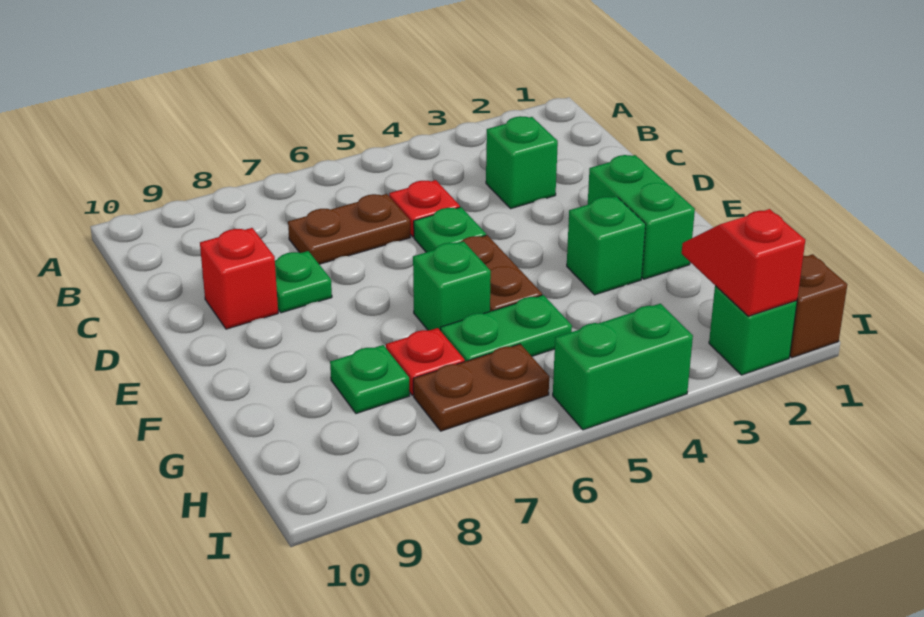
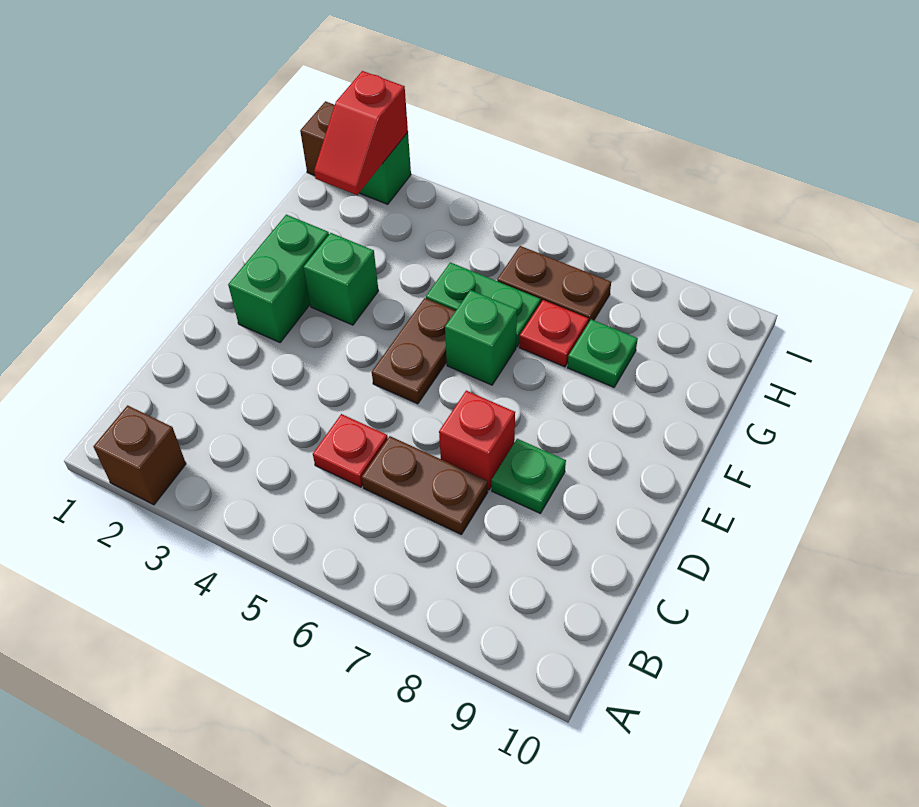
none -> brown 1x1 brick [93,405,186,505]
green 1x1 brick [486,116,558,209] -> none
green 1x1 plate [414,207,486,252] -> none
red 1x1 brick [200,228,278,329] -> red 1x1 brick moved to [439,391,515,490]
green 1x2 brick [553,304,693,430] -> none

